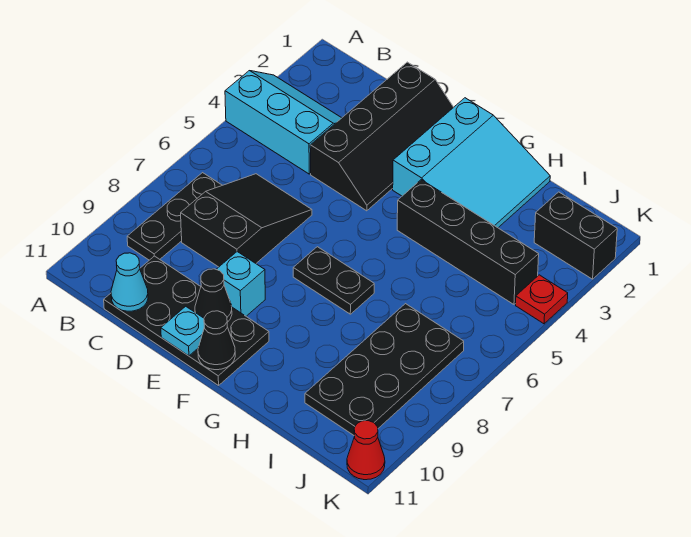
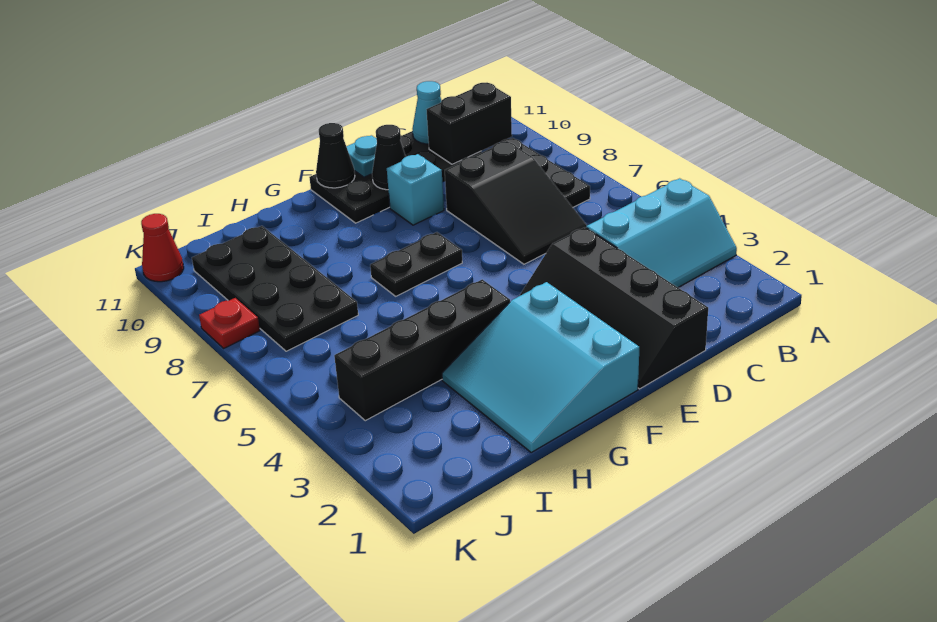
black 1x2 brick [534,192,617,279] -> black 1x2 brick moved to [426,83,512,164]
red 1x1 plate [516,275,568,324] -> red 1x1 plate moved to [199,298,260,348]

